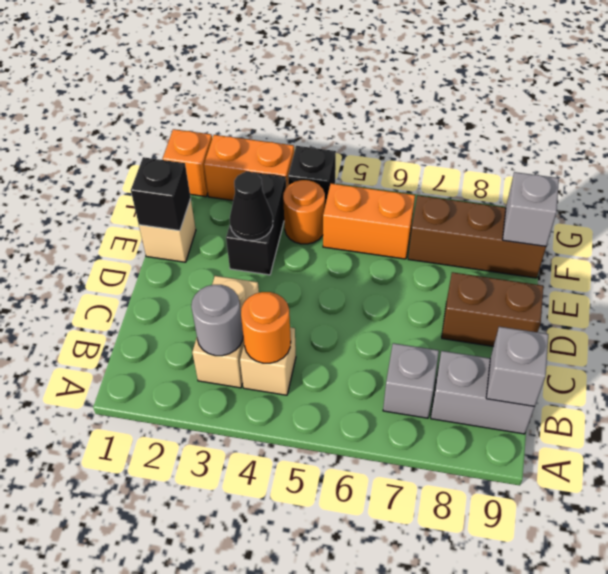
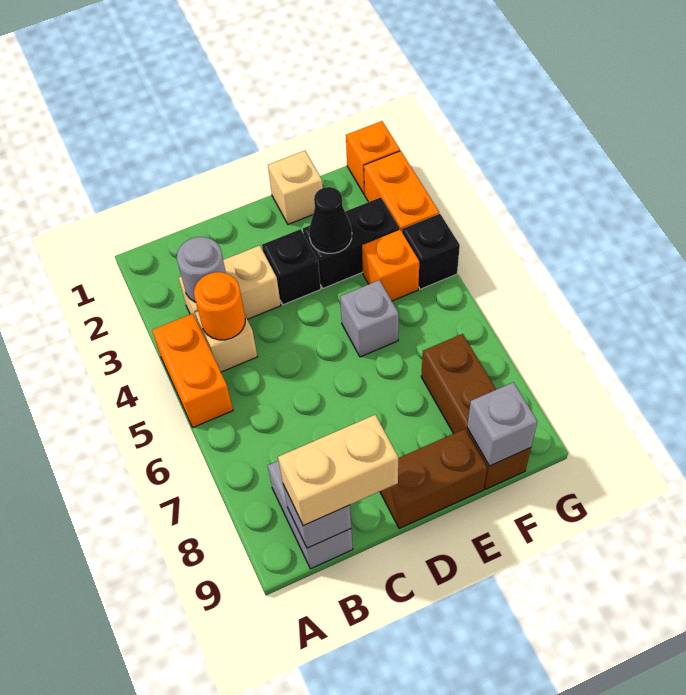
grey 1x1 brick [383,343,439,418] -> grey 1x1 brick moved to [340,280,399,357]
none -> tan 1x2 brick [278,415,398,526]
brown 1x2 brick [442,272,543,346] -> brown 1x2 brick turned to [380,429,487,529]
black 1x1 brick [131,157,191,231] -> black 1x1 brick moved to [262,229,321,305]
orange 1x1 round brick [283,180,325,244] -> orange 1x1 brick [362,230,419,301]
orange 1x2 brick [323,183,415,259] -> orange 1x2 brick moved to [152,314,233,427]

